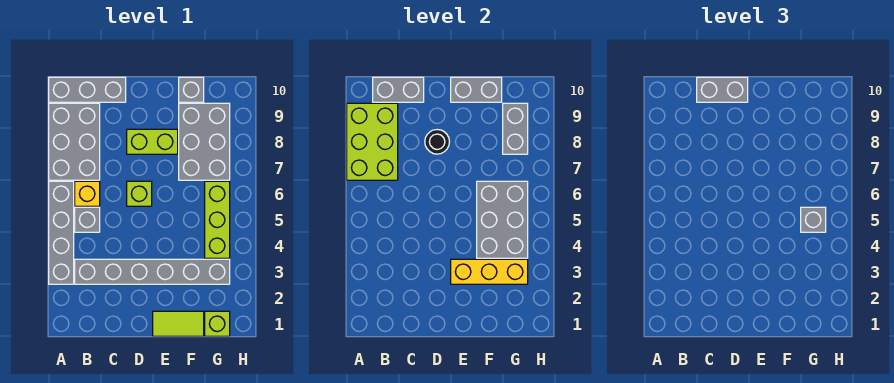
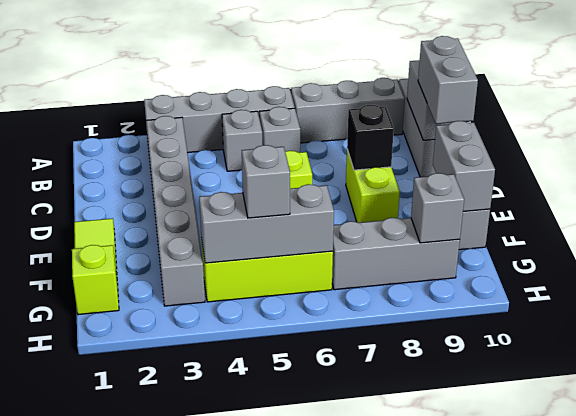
grey 2x3 brick [49,103,100,180] -> grey 1x3 brick [291,78,405,143]
lime 2x3 brick [347,103,398,180] -> none
yellow 1x1 brick [75,181,100,206] -> grey 1x1 brick [260,107,300,153]
black 1x1 round brick [425,130,449,154] -> black 1x1 brick [347,105,394,170]
yellow 1x3 brick [451,259,528,284] -> none
grey 2x3 brick [477,181,528,258] -> grey 1x3 brick [199,184,334,263]
grey 2x3 brick [179,103,230,180] -> grey 1x3 brick [332,218,460,290]
grey 1x2 brick [503,103,528,154] -> grey 1x1 brick [411,173,464,243]

